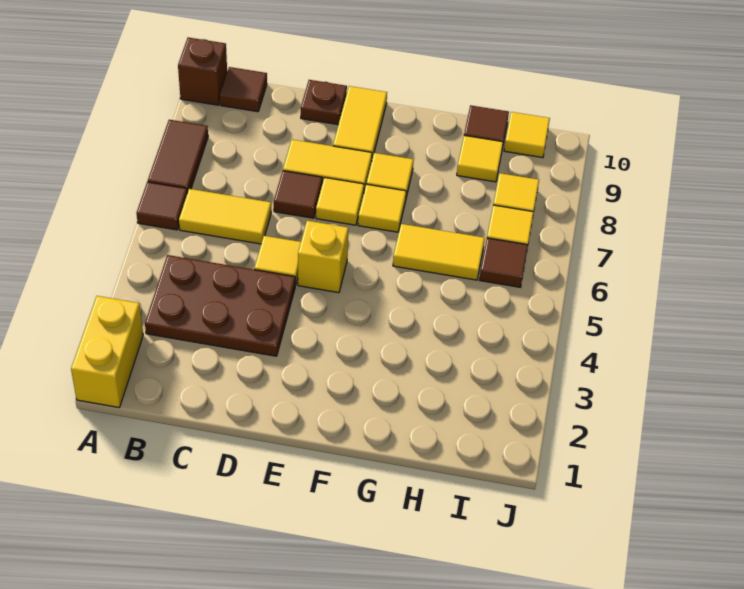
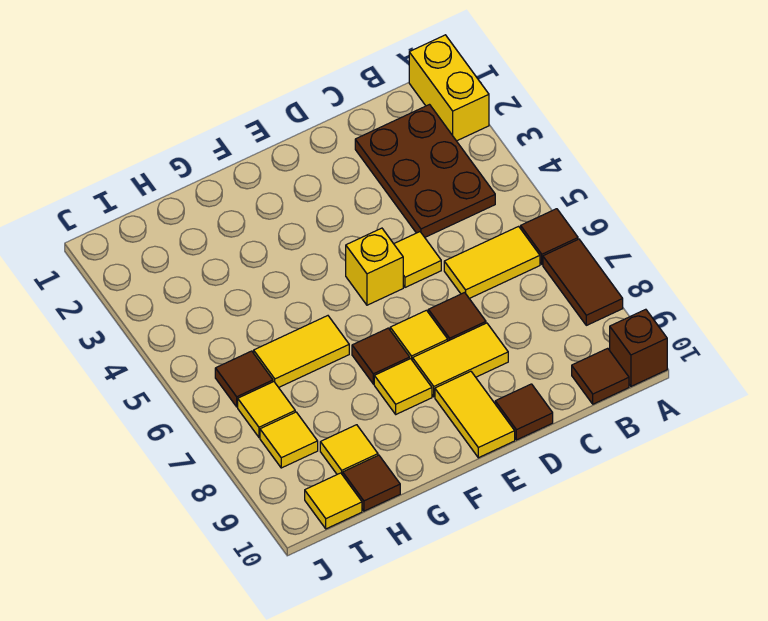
brown 2x3 plate [145,255,295,356] -> brown 2x3 plate turned to [355,105,495,237]
brown 1x1 plate [301,80,347,125] -> brown 1x1 tile [495,384,553,440]
yellow 1x1 tile [358,184,406,232] -> brown 1x1 tile [352,328,410,384]

